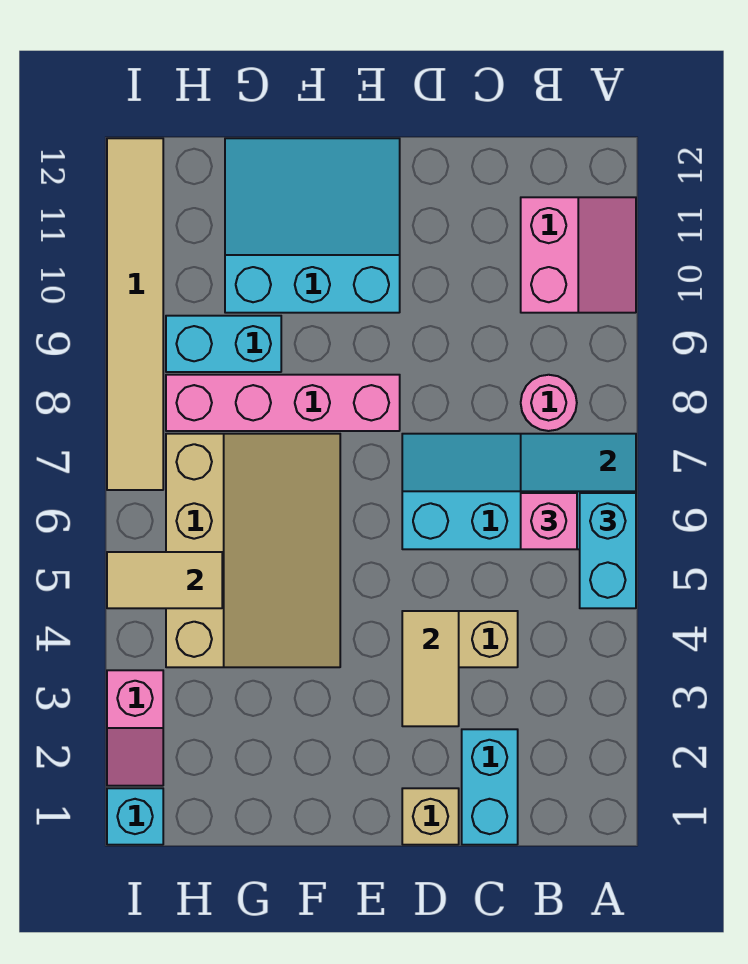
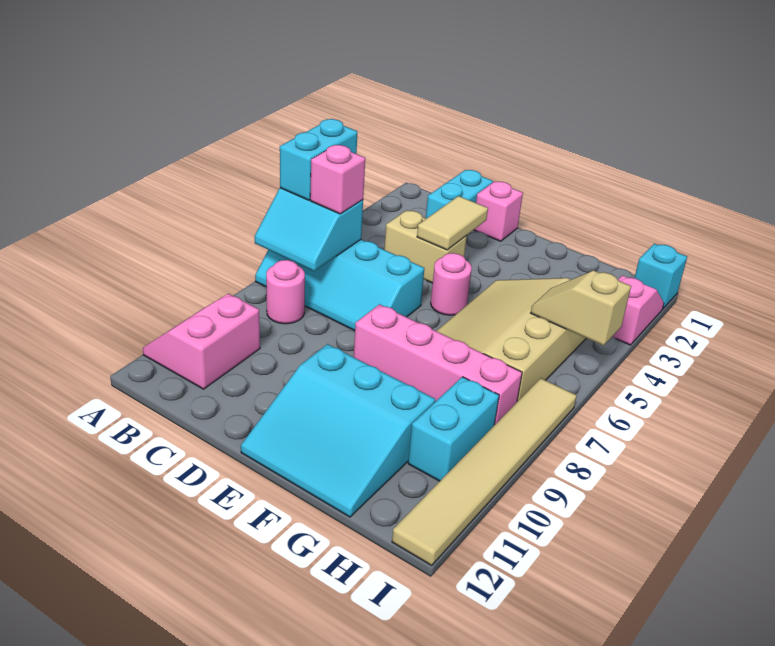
tan 1x1 brick [402,788,459,845] -> pink 1x1 brick [474,182,523,241]
none -> pink 1x1 round brick [431,253,472,315]
cyan 1x2 brick [166,316,281,372] -> cyan 1x2 brick turned to [408,377,499,481]
tan 1x2 tile [107,552,222,608] -> tan 1x2 slope [531,270,631,346]

